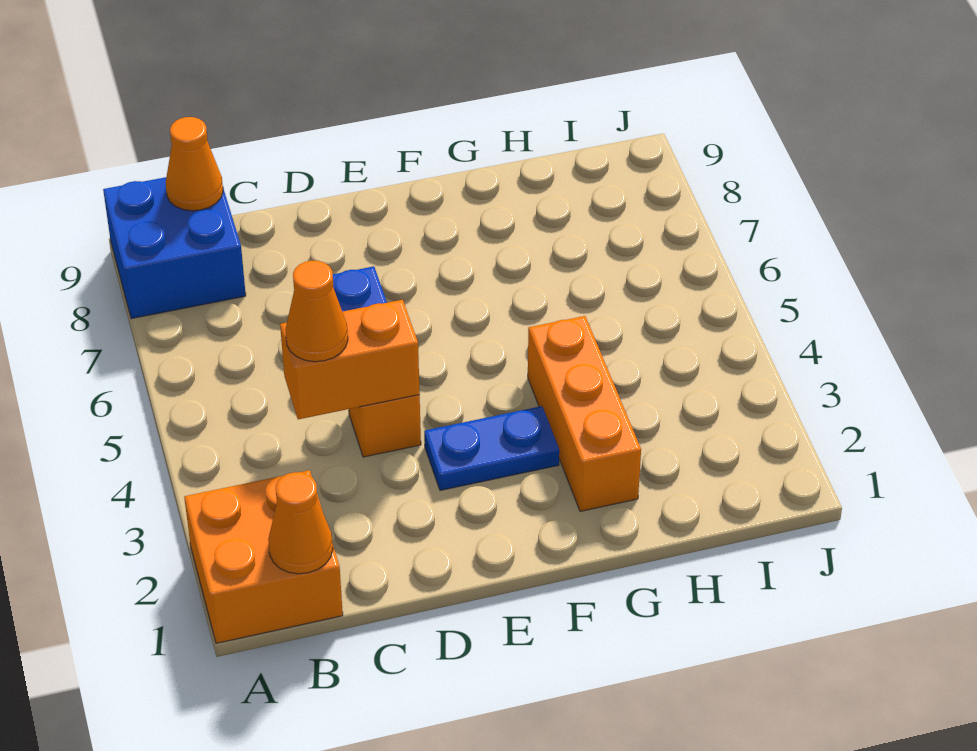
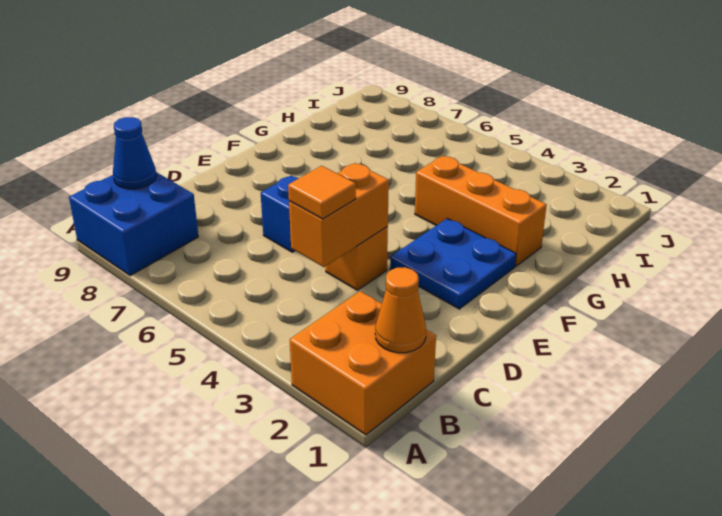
orange 1x1 cone [166,117,223,211] -> blue 1x1 cone [113,117,156,189]
orange 1x1 cone [286,261,348,362] -> orange 1x1 tile [288,166,356,219]
blue 1x2 plate [424,406,559,490] -> blue 2x2 plate [390,219,516,309]

